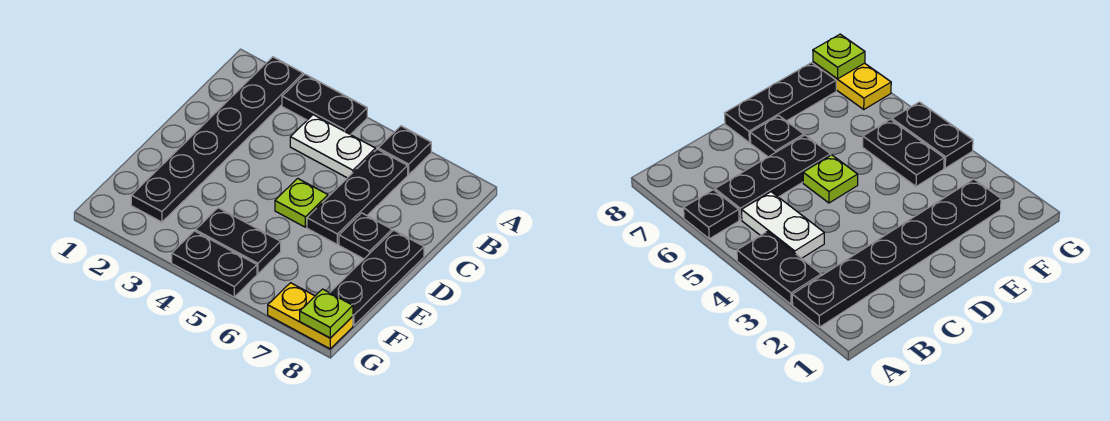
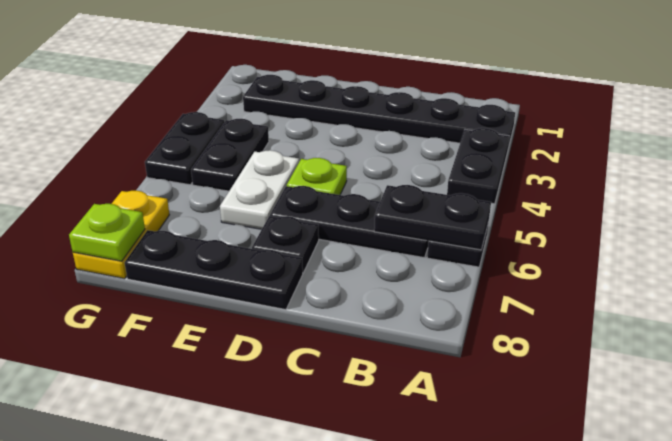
none -> black 1x2 plate [374,185,491,250]
white 1x2 plate [290,115,376,178] -> white 1x2 plate moved to [220,150,299,229]

